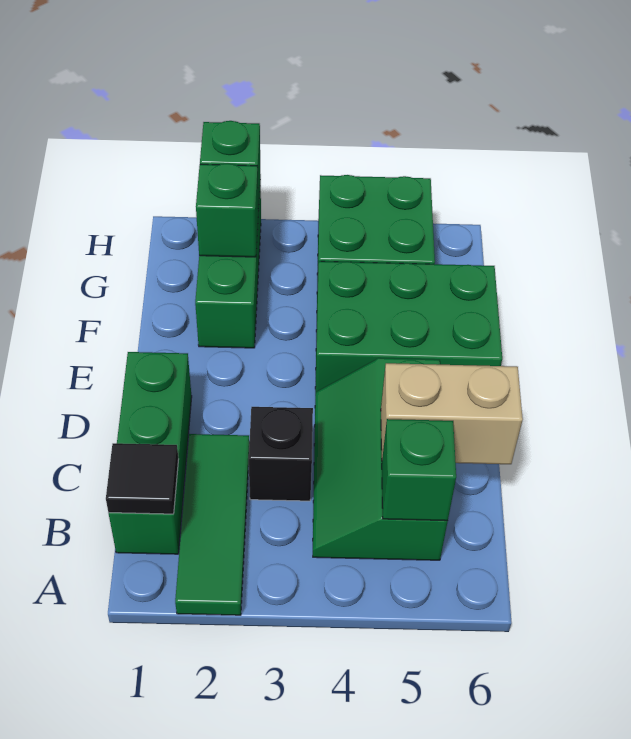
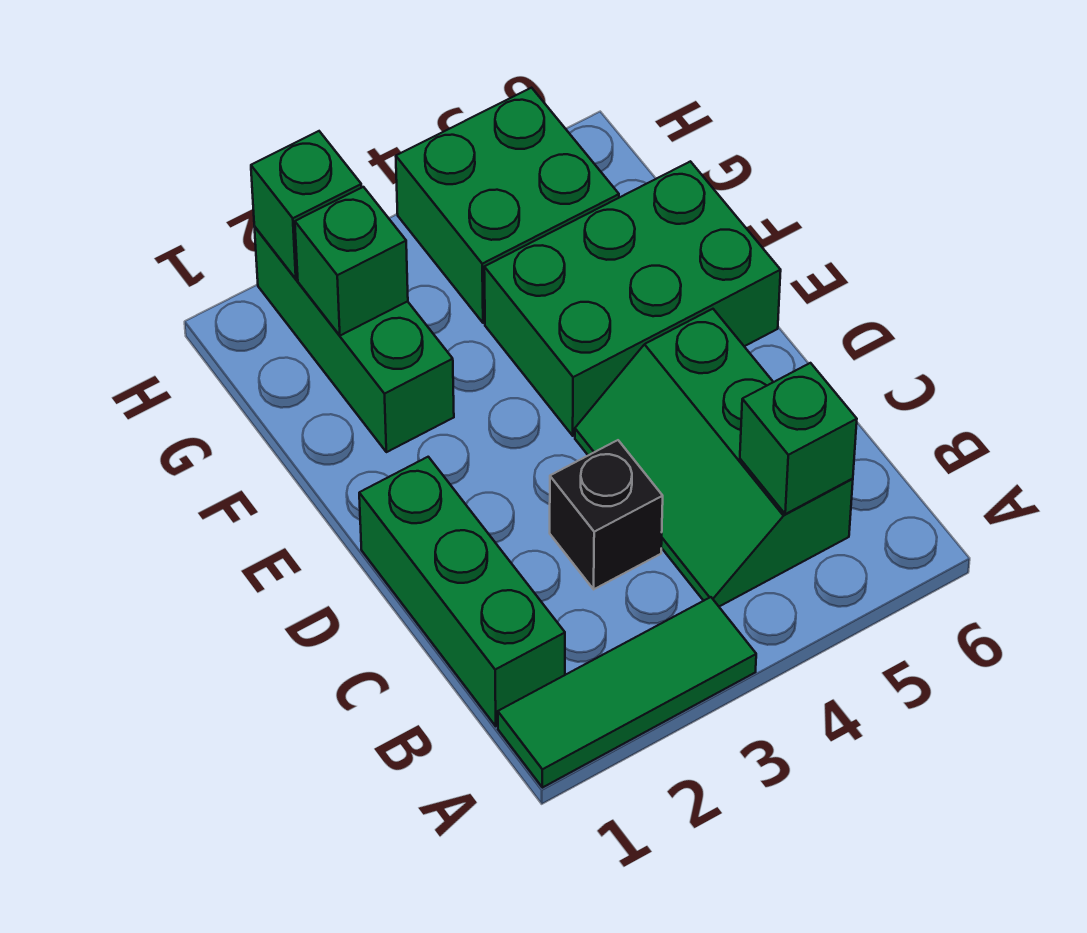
green 1x3 tile [175,434,249,615] -> green 1x3 tile turned to [498,597,756,788]
black 1x1 tile [106,443,179,514] -> none
tan 1x2 brick [381,363,523,464] -> none

